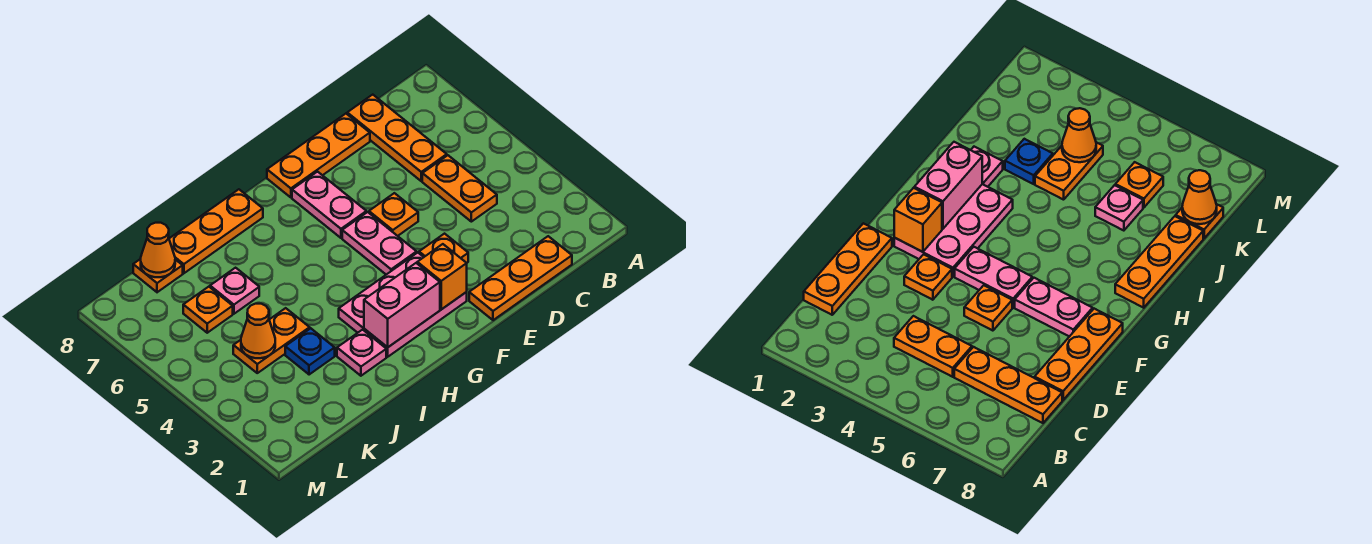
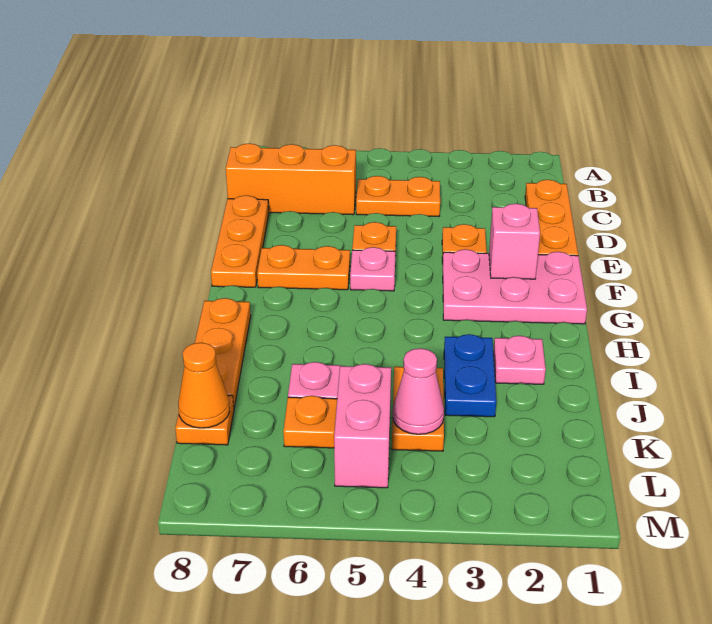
orange 1x3 plate [347,95,447,181] -> orange 1x3 brick [226,143,356,215]
pink 2x3 plate [339,253,467,357] -> pink 2x3 plate turned to [443,249,587,324]
orange 1x1 brick [417,244,467,309] -> pink 1x1 brick [489,204,540,279]
pink 1x2 plate [342,212,417,275] -> pink 1x1 plate [350,247,395,291]
pink 1x2 plate [292,172,366,238] -> orange 1x2 plate [257,245,350,290]
pink 1x2 brick [364,263,440,347] -> pink 1x2 brick moved to [334,364,391,488]
blue 1x1 plate [285,328,335,375] -> blue 1x2 plate [444,334,496,417]
orange 1x1 cone [241,304,275,358] -> pink 1x1 cone [393,348,444,434]

